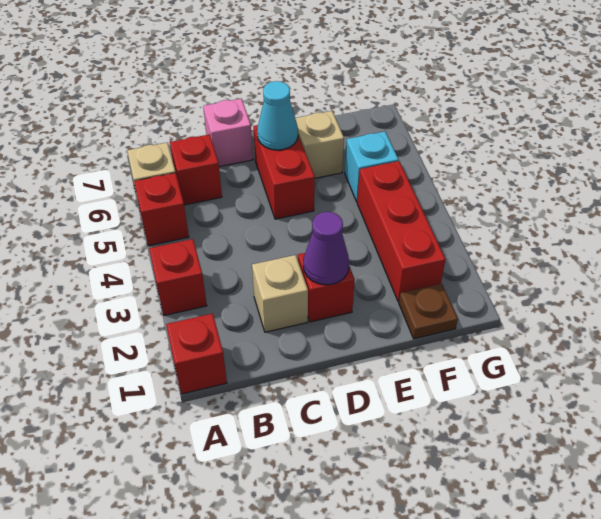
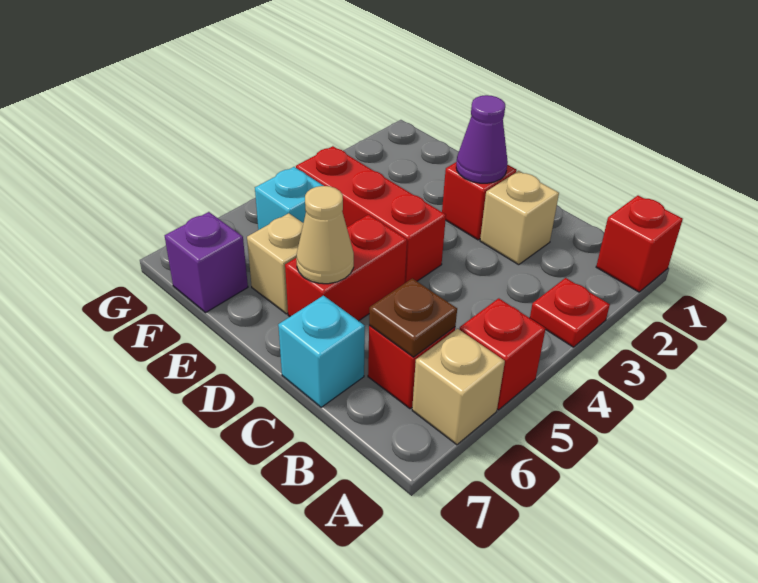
red 1x1 brick [149,239,207,315] -> red 1x1 plate [530,278,610,347]
pink 1x1 brick [203,99,253,167] -> cyan 1x1 brick [278,295,365,407]
cyan 1x1 cone [257,81,298,150] -> tan 1x1 cone [296,186,354,284]
brown 1x1 plate [399,284,458,339] -> brown 1x1 plate moved to [369,278,457,357]
red 1x3 brick [357,161,446,302] -> red 1x3 brick turned to [296,146,446,283]
none -> purple 1x1 brick [165,212,248,312]

